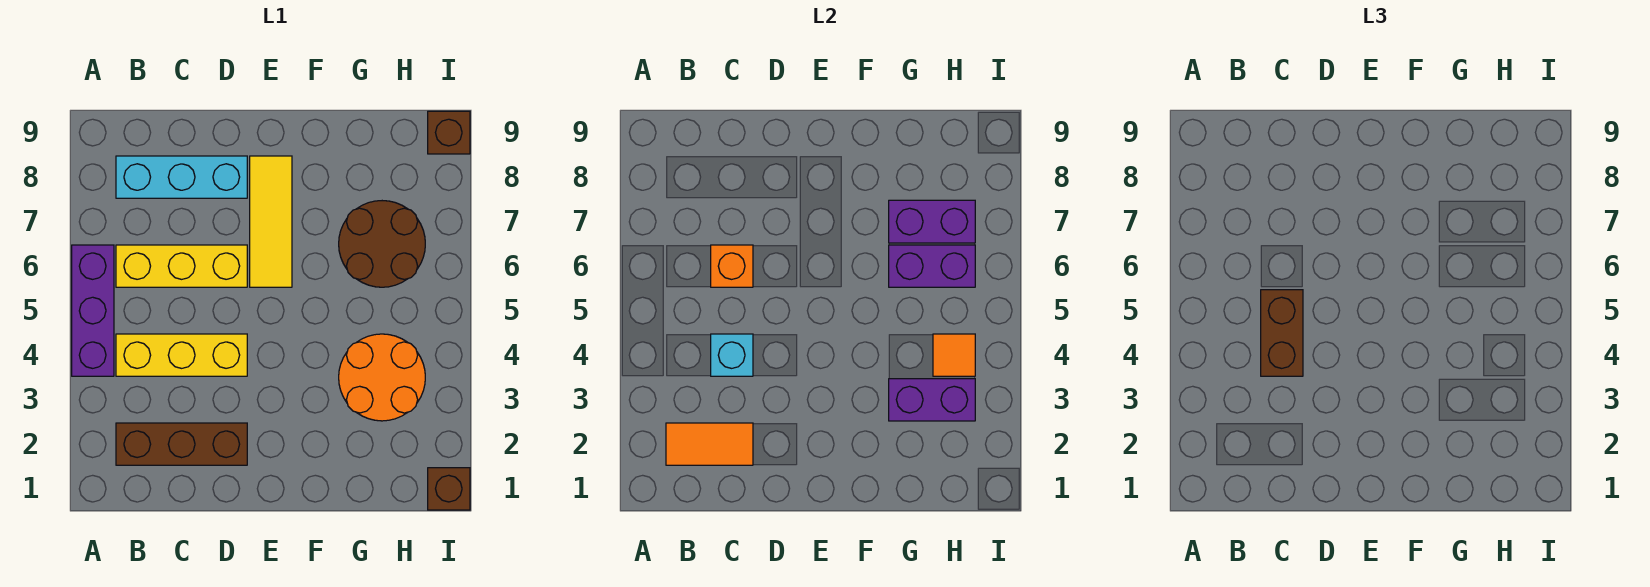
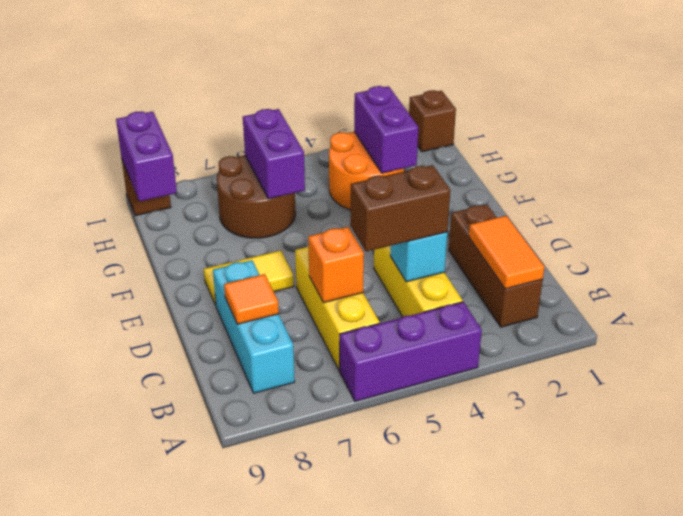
yellow 1x3 tile [250,156,292,287] -> yellow 1x2 tile [204,251,294,305]
purple 1x2 brick [889,200,975,243] -> purple 1x2 brick moved to [116,111,177,202]
orange 1x1 tile [933,334,975,376] -> orange 1x1 tile moved to [224,274,279,324]

